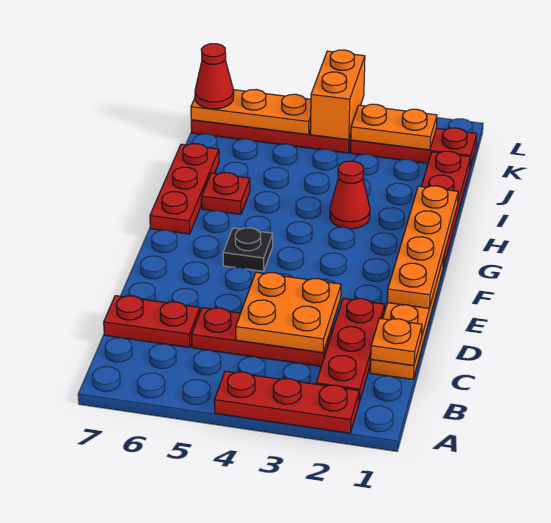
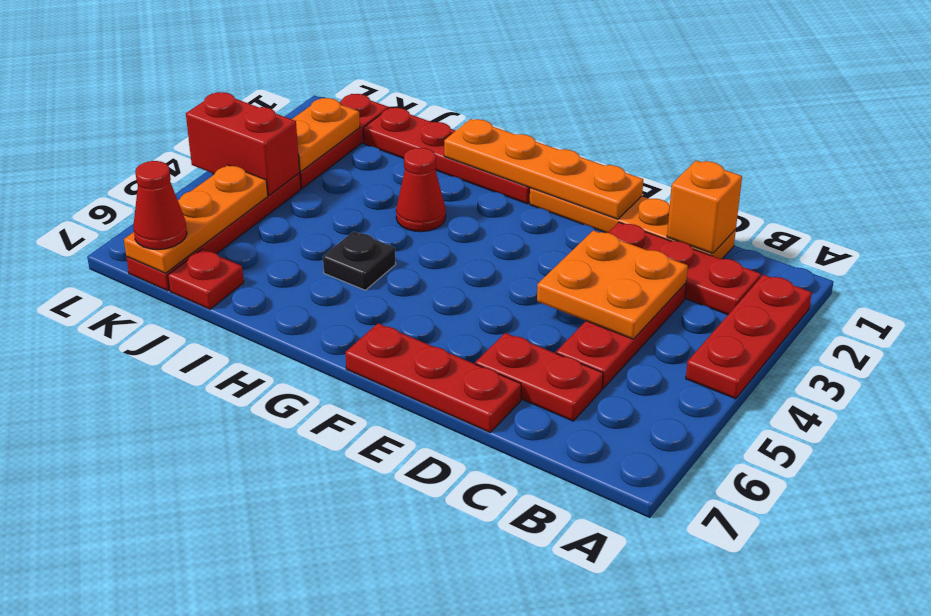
orange 1x1 plate [371,318,422,365] -> orange 1x1 brick [667,161,742,254]
red 1x2 plate [104,296,200,348] -> red 1x2 plate turned to [475,333,603,421]
black 1x1 plate [223,228,273,271] -> black 1x1 plate moved to [323,231,396,290]
red 1x3 plate [150,144,219,234] -> red 1x3 plate moved to [345,323,521,432]
red 1x1 plate [202,173,250,214] -> red 1x1 plate moved to [168,249,244,309]
orange 1x2 brick [311,50,365,140] -> red 1x2 brick [186,92,300,195]

